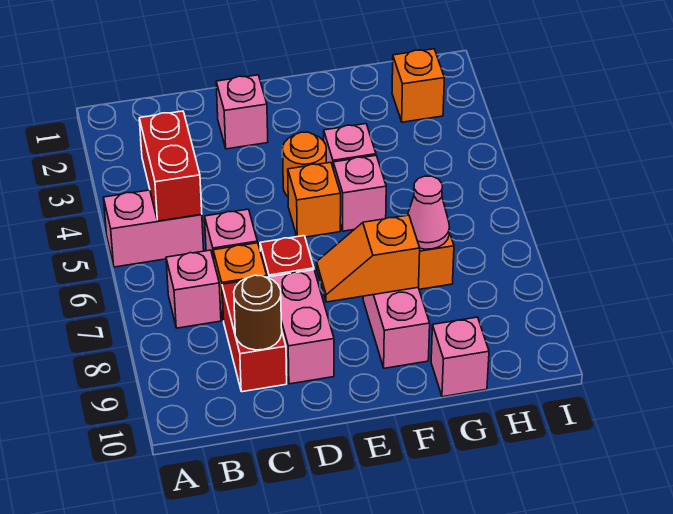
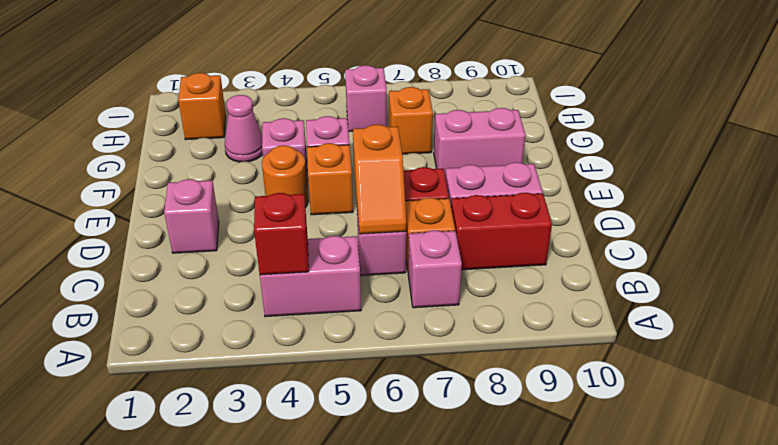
pink 1x2 brick [103,190,204,267] -> pink 1x2 brick turned to [260,236,361,317]
red 1x2 brick [139,111,202,221] -> red 1x1 brick [254,193,309,275]
brown 1x1 round brick [234,275,282,350] -> none
orange 1x2 slope [317,215,420,302] -> orange 1x2 slope moved to [353,125,406,234]
pink 1x1 cone [408,176,450,249] -> pink 1x1 cone moved to [225,95,263,162]
pink 1x1 brick [431,317,489,397] -> pink 1x1 brick moved to [345,65,387,132]

